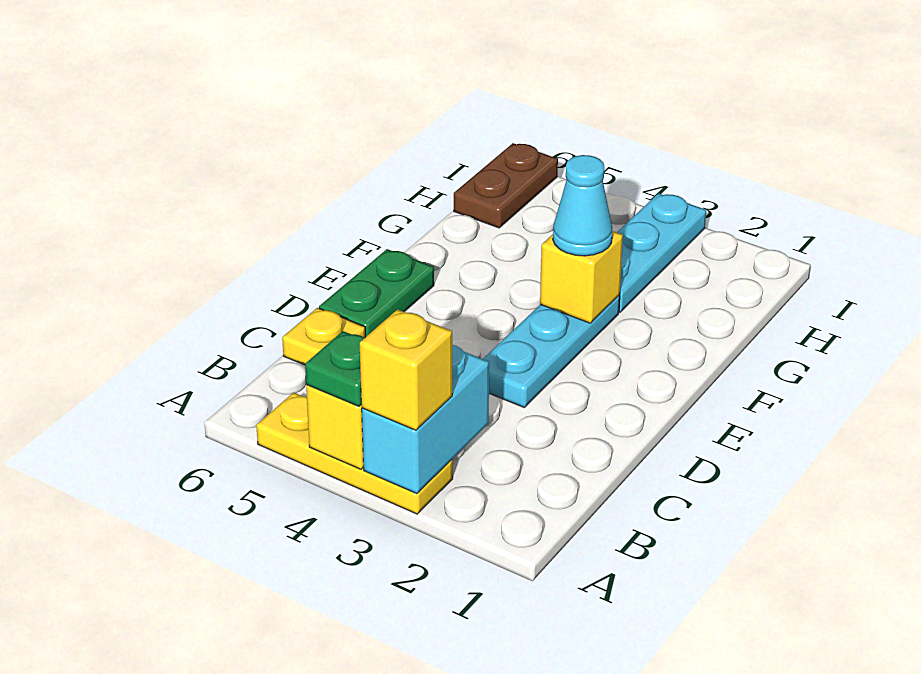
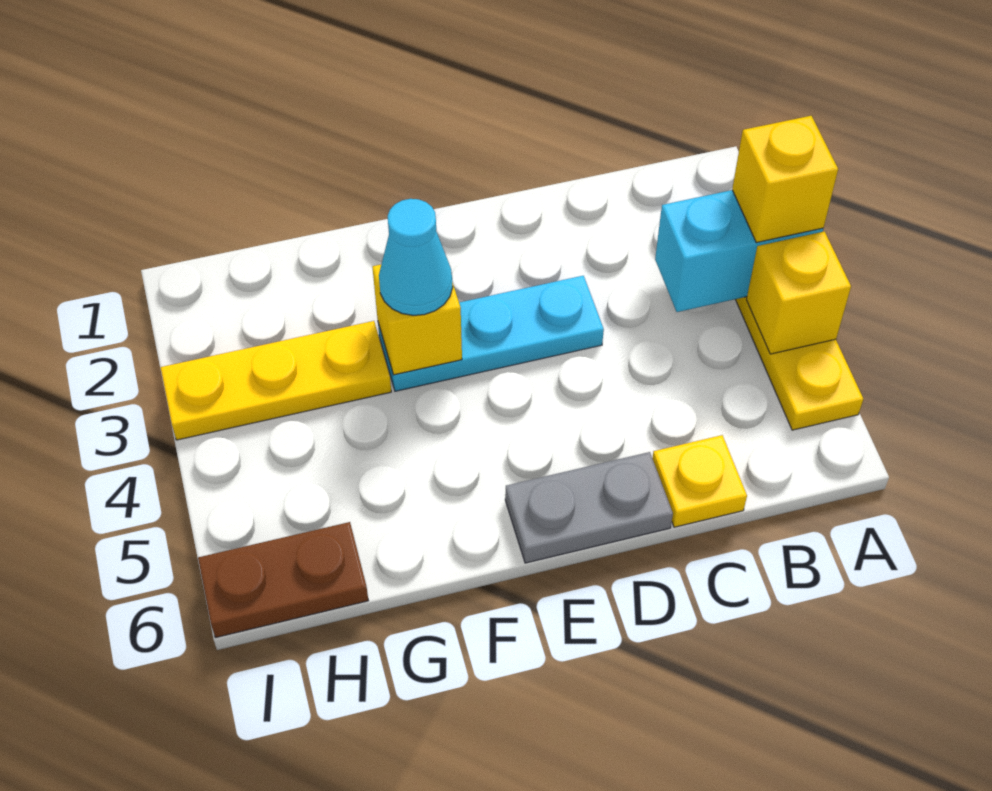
green 1x1 plate [305,331,364,406] -> none
green 1x2 plate [319,249,434,337] -> grey 1x2 plate [505,452,673,563]
cyan 1x3 plate [617,193,706,312] -> yellow 1x3 plate [161,321,391,440]

